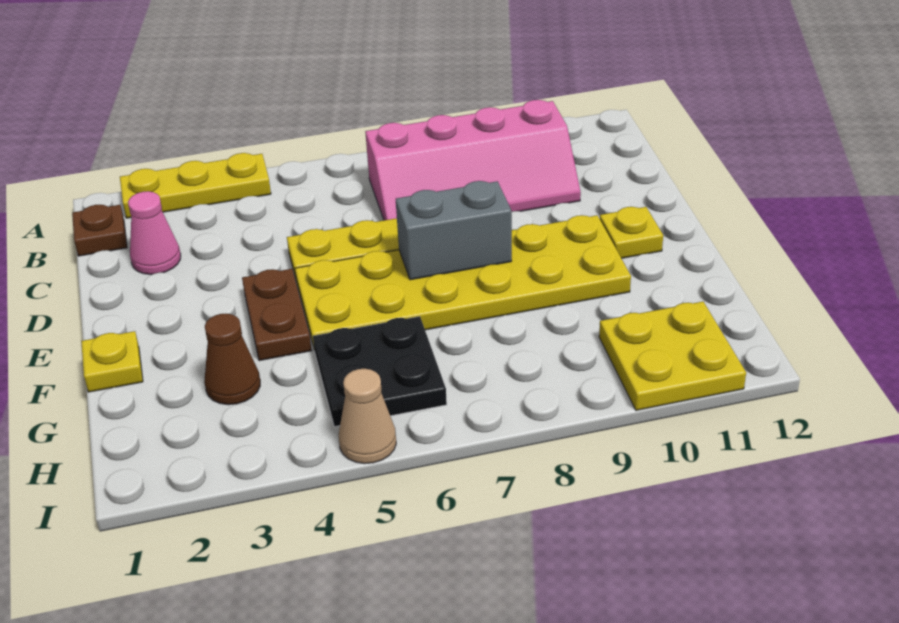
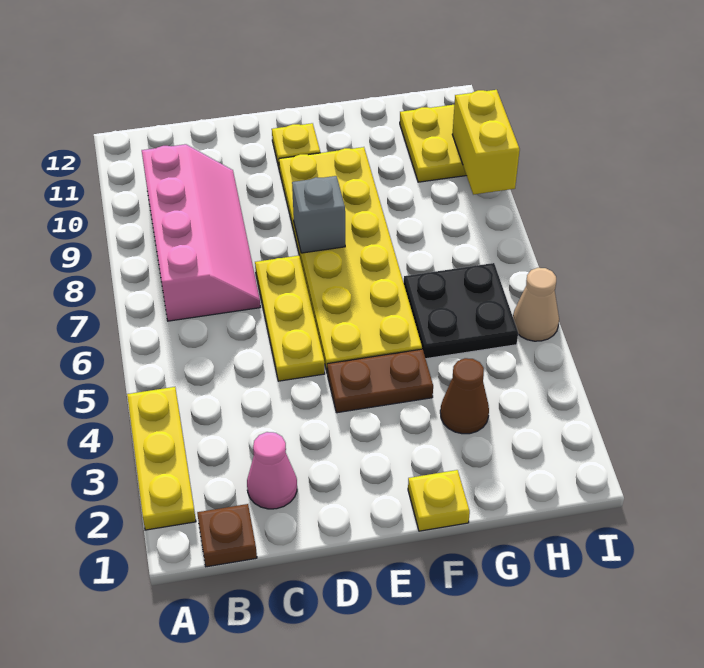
grey 1x2 brick [396,181,512,280] -> grey 1x1 brick [292,176,345,253]
none -> yellow 1x2 brick [452,90,520,195]

